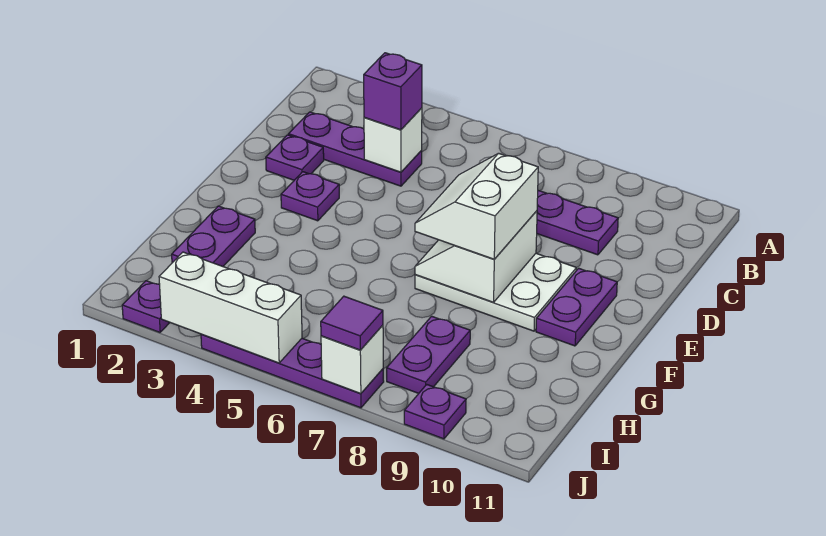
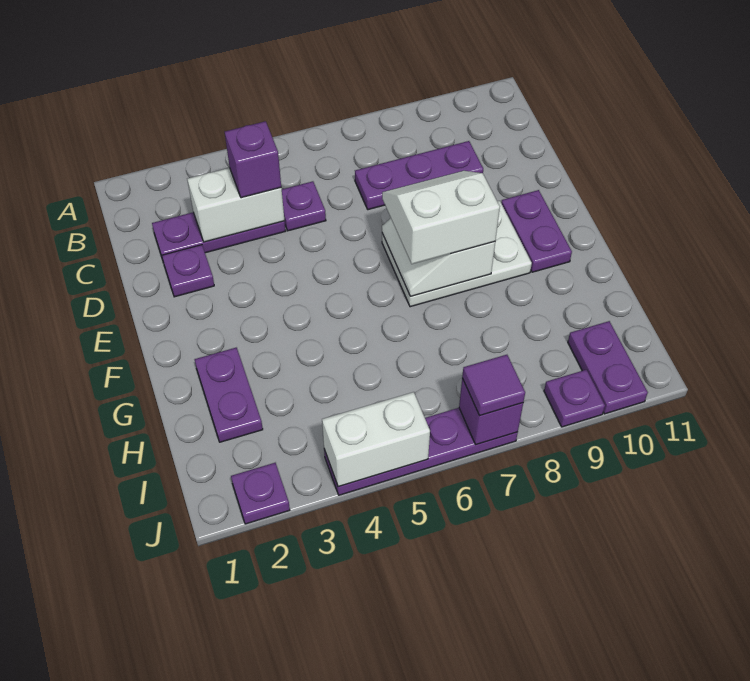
white 1x1 brick [364,108,422,172] -> white 1x2 brick [187,168,285,242]
purple 1x1 plate [281,172,339,221] -> purple 1x1 plate moved to [282,181,326,231]
white 2x2 slope [415,153,538,259] -> white 2x2 slope turned to [382,171,500,264]
purple 1x2 plate [387,316,470,393] -> purple 1x2 plate moved to [568,321,648,414]
white 1x3 brick [159,252,302,363] -> white 1x2 brick [322,392,430,487]
white 1x1 brick [321,325,383,394] -> purple 1x1 brick [459,378,523,445]

